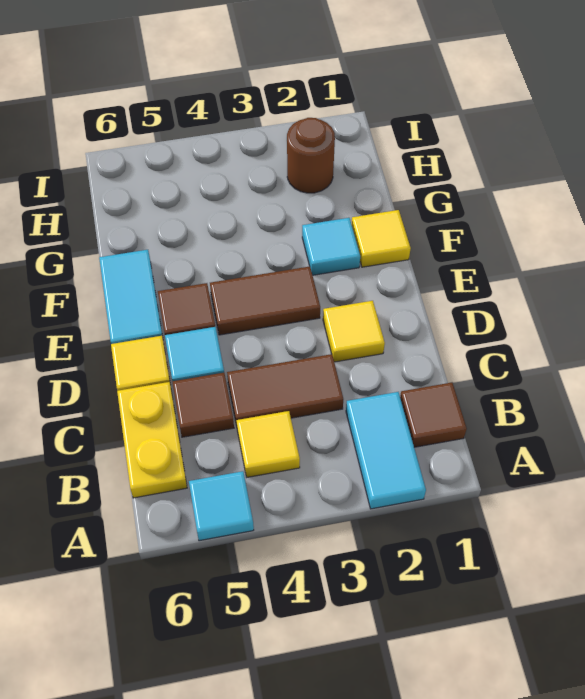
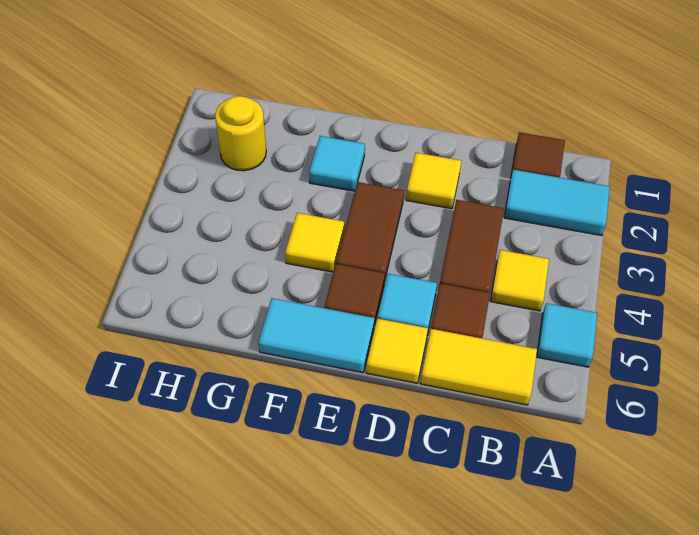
yellow 1x2 plate [117,382,187,498] -> yellow 1x2 tile [420,329,537,405]
yellow 1x1 tile [351,210,411,267] -> yellow 1x1 tile moved to [285,213,344,272]
brown 1x1 round brick [287,118,335,193] -> yellow 1x1 round brick [215,96,266,171]

